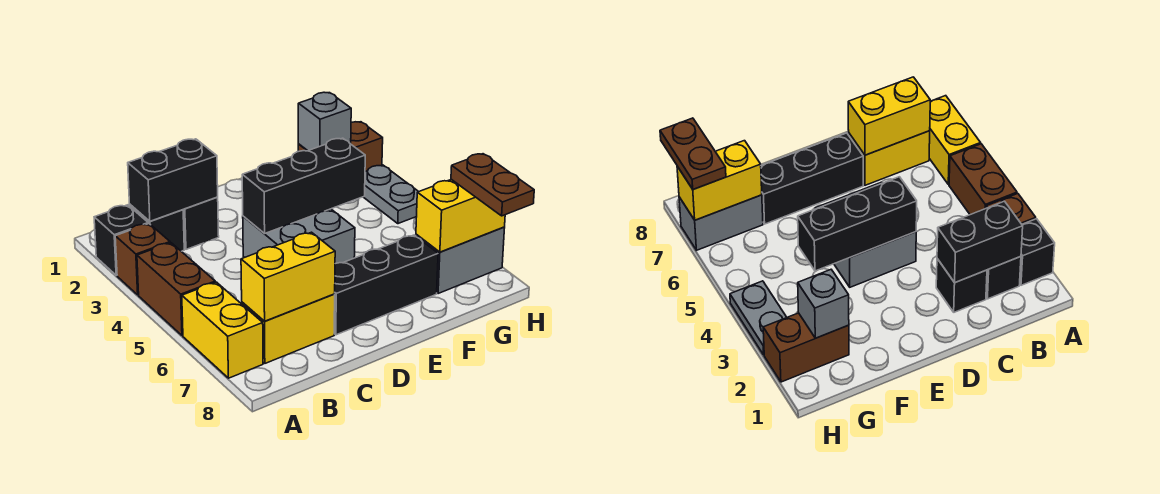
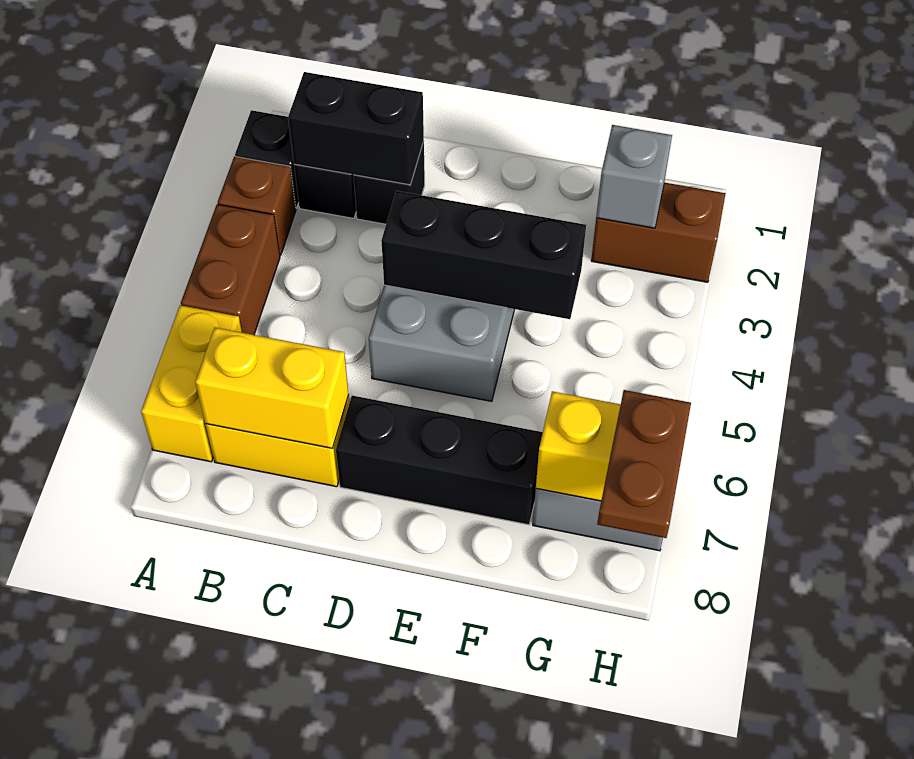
grey 1x2 plate [364,165,418,224] -> none

